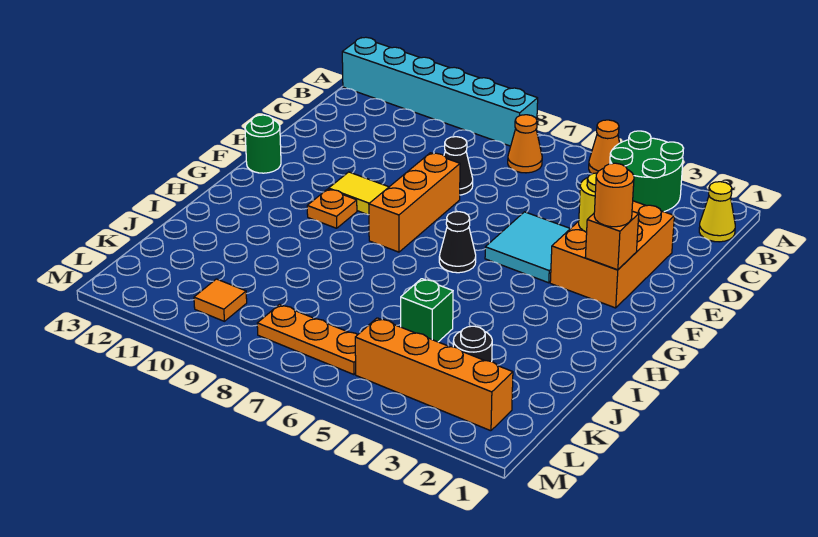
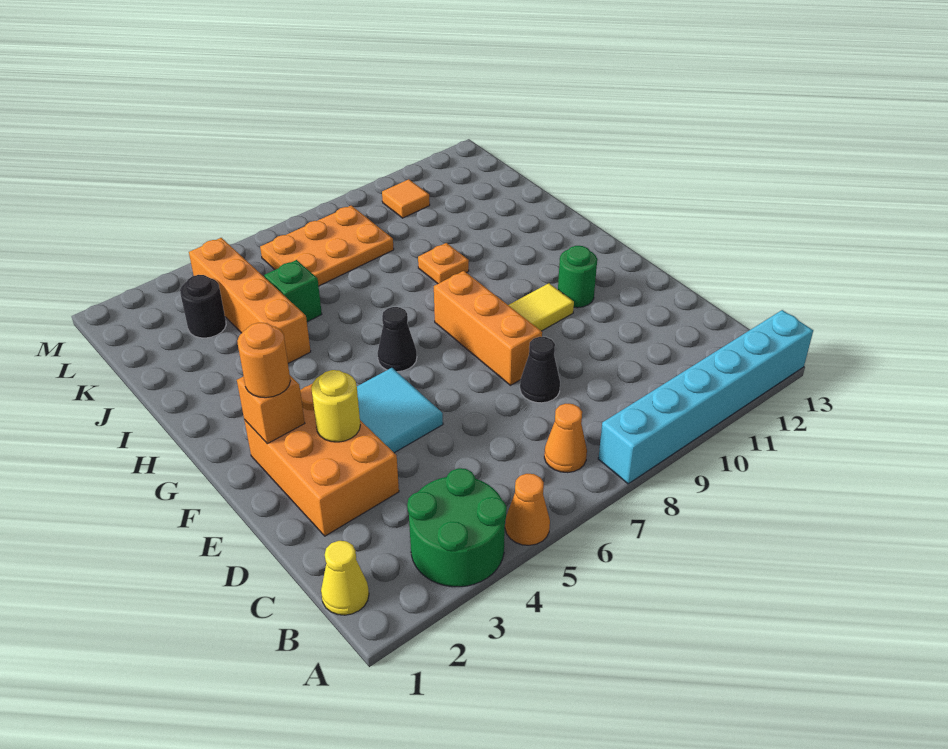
green 1x1 round brick [245,115,281,173] -> green 1x1 round brick moved to [558,246,597,308]
orange 1x1 plate [307,189,357,228] -> orange 1x1 plate moved to [418,243,469,284]
orange 1x4 brick [355,318,513,431] -> orange 1x4 brick turned to [189,238,311,363]
orange 1x3 plate [257,304,357,375] -> orange 2x3 plate [260,206,394,286]

